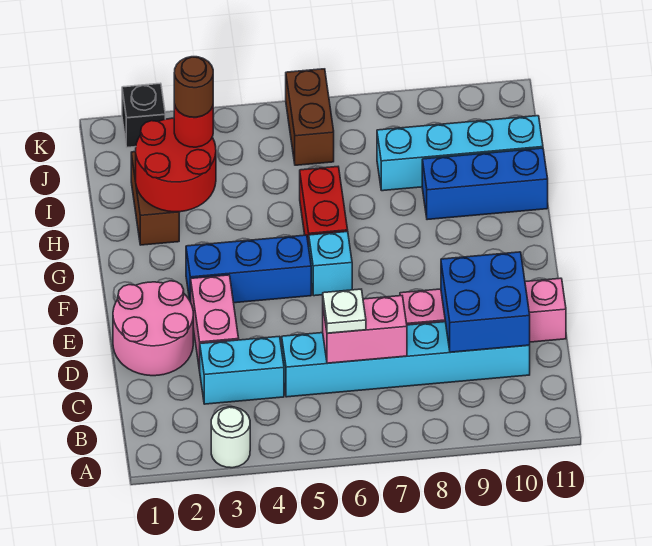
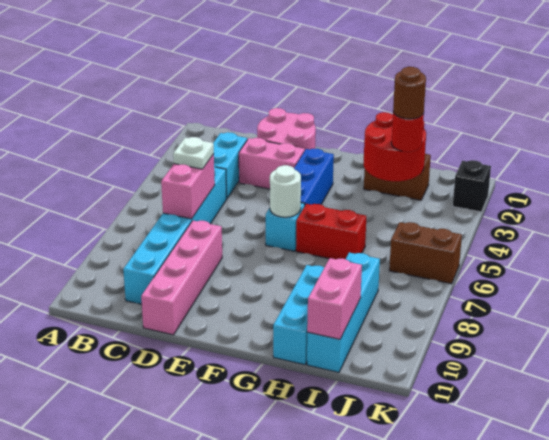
white 1x1 round brick [211,407,250,468] -> white 1x1 round brick moved to [270,165,301,217]
blue 2x2 brick [441,252,530,352] -> none
blue 1x3 brick [422,148,548,220] -> cyan 1x3 brick [273,265,324,365]
none -> pink 1x2 brick [307,258,362,339]

